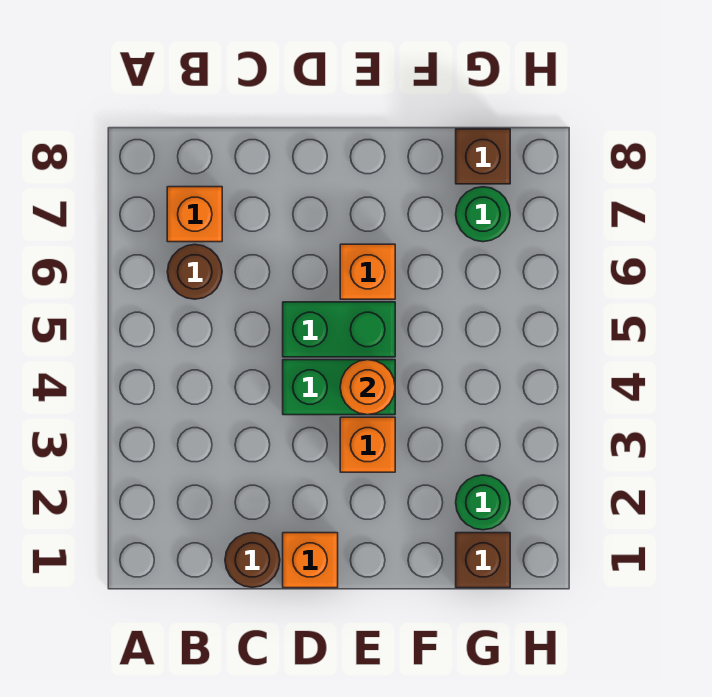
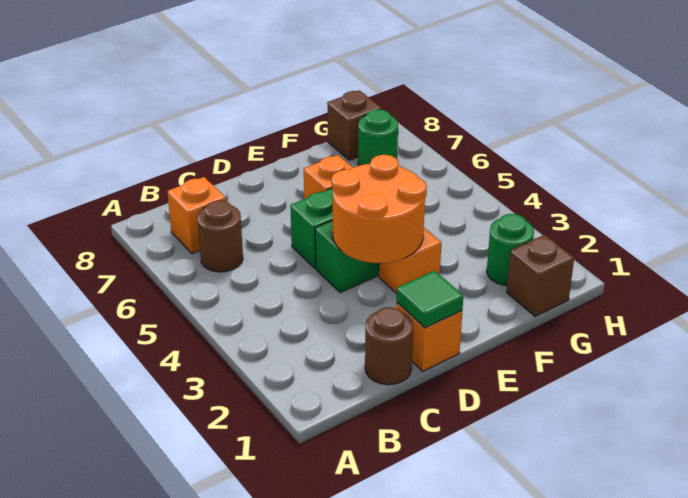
none -> green 1x1 tile [397,271,463,328]
orange 1x1 round brick [340,360,395,415] -> orange 2x2 round brick [332,155,427,263]

